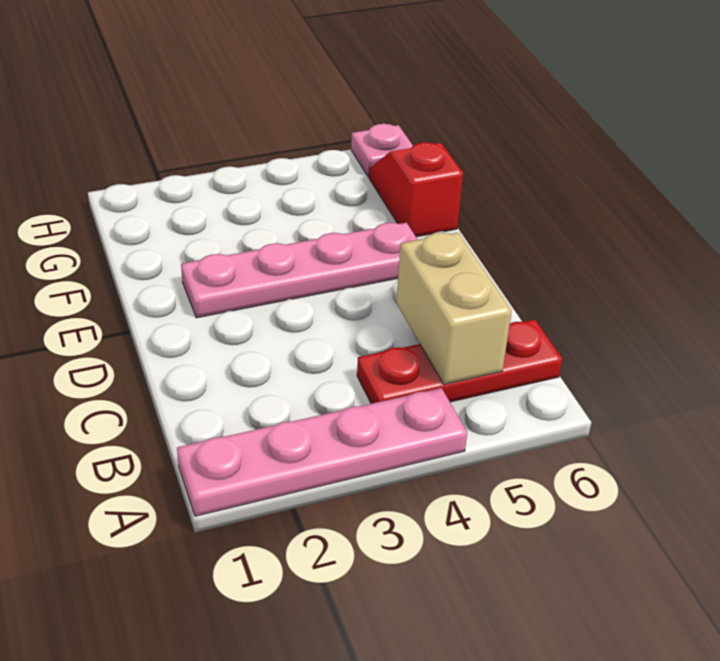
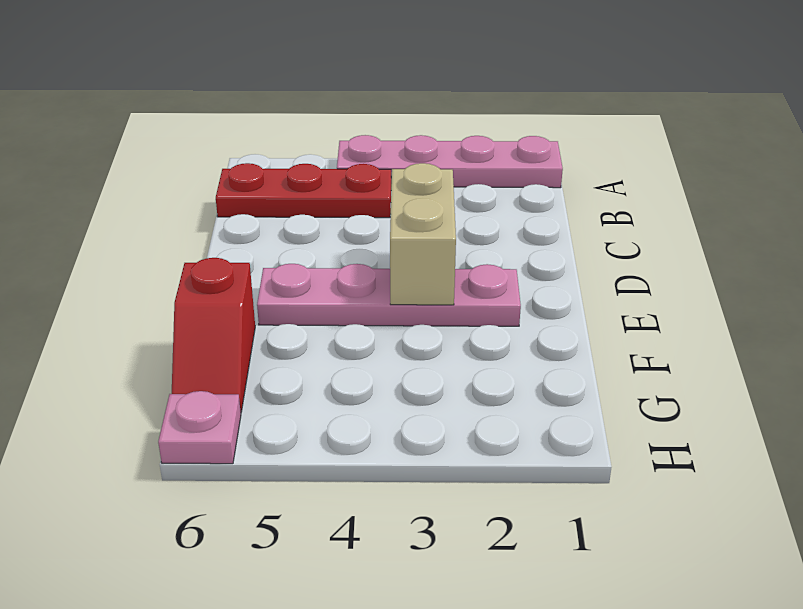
tan 1x2 brick [396,233,512,384] -> tan 1x2 brick moved to [390,163,456,305]

